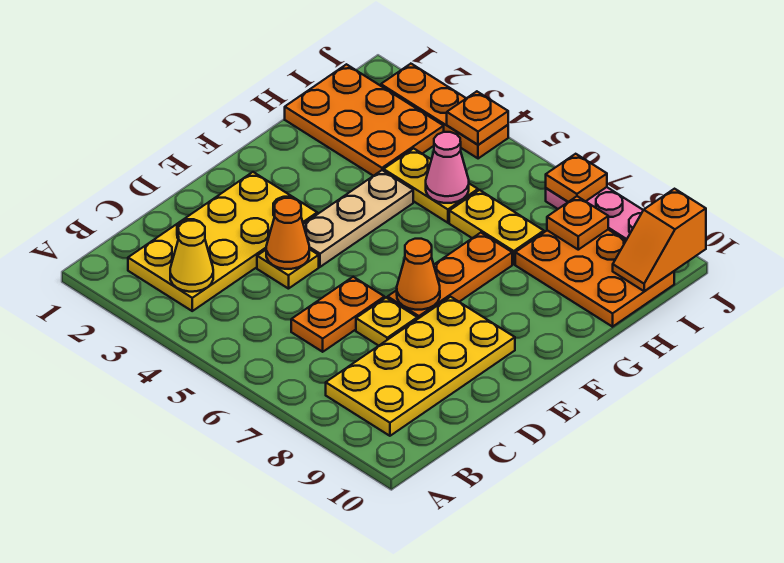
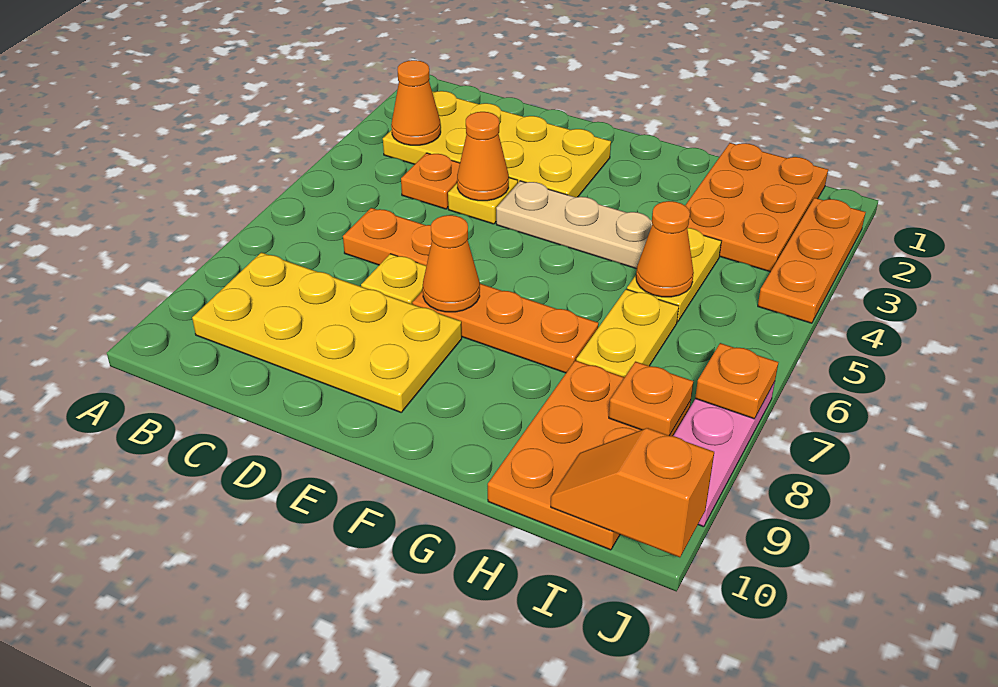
yellow 1x1 cone [170,221,213,292] -> orange 1x1 cone [391,60,441,145]
pink 1x1 cone [426,132,469,203] -> orange 1x1 cone [636,201,694,297]
orange 1x1 plate [447,91,508,145] -> orange 1x1 plate moved to [401,153,460,209]

